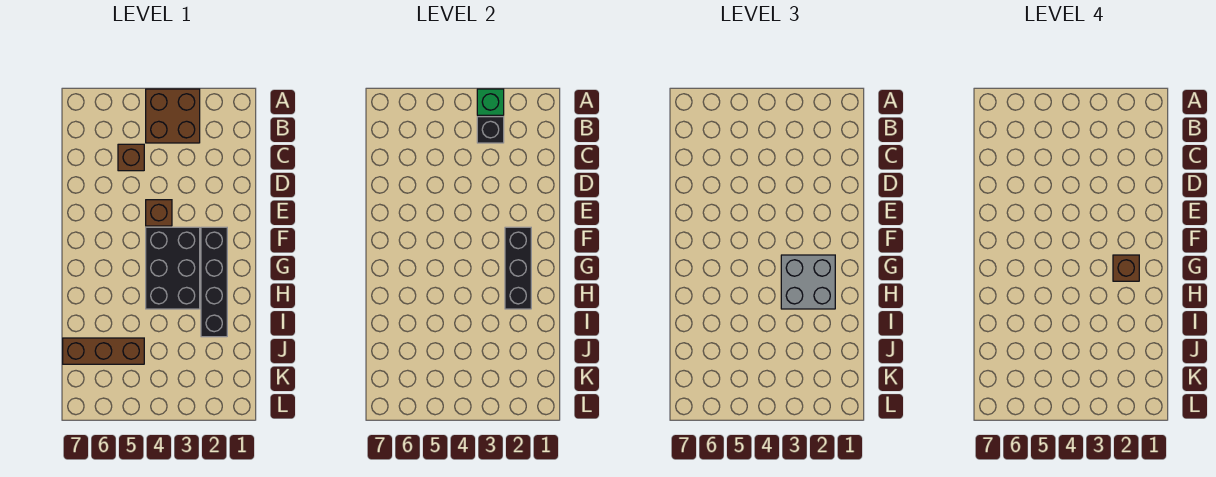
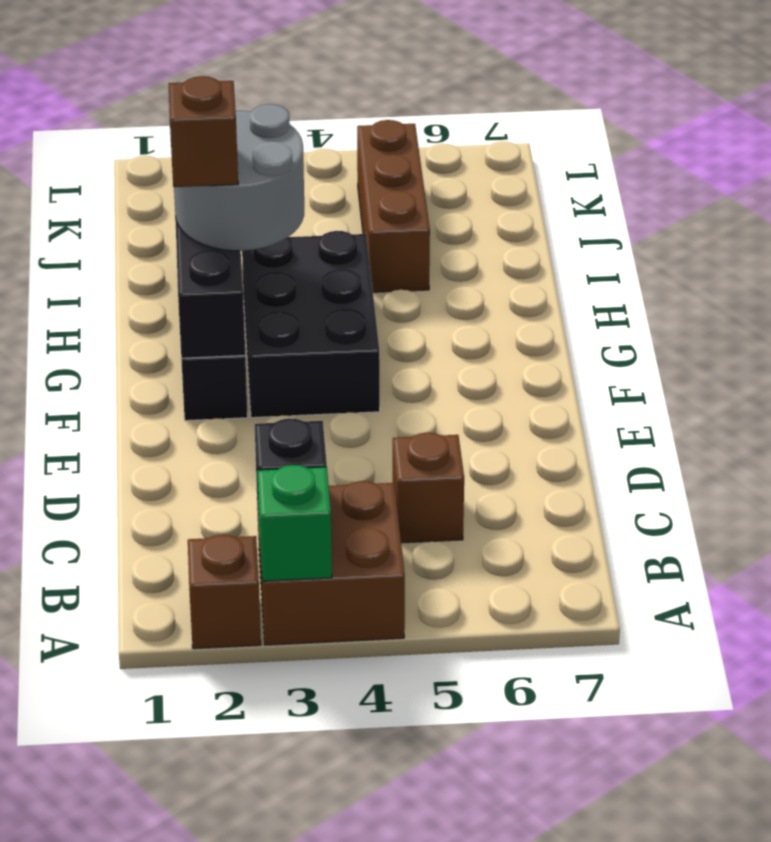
brown 1x1 brick [146,200,172,226] -> brown 1x1 brick moved to [188,535,261,649]
grey 2x2 brick [781,255,835,309] -> grey 2x2 round brick [174,104,304,251]
brown 1x3 brick [63,338,144,364] -> brown 1x3 brick turned to [357,120,430,292]

